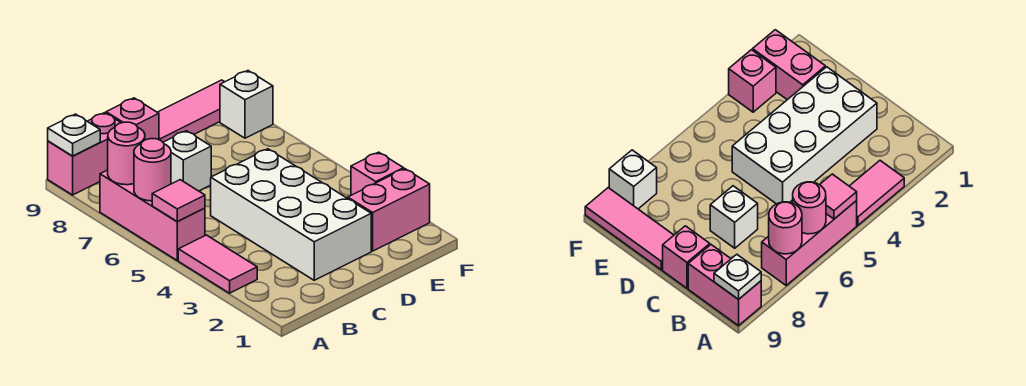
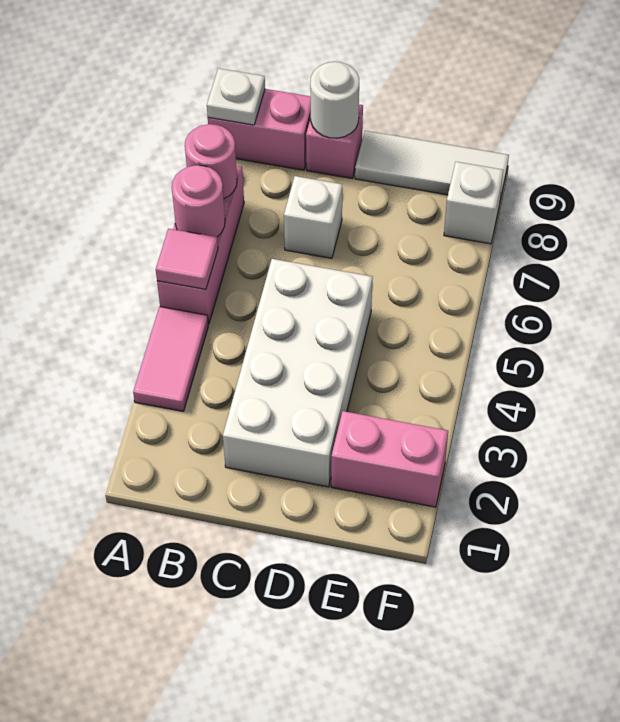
none -> white 1x1 round brick [310,62,359,138]
pink 1x3 tile [157,80,224,142] -> white 1x3 tile [355,131,509,200]
pink 1x1 brick [351,152,404,195] -> none

